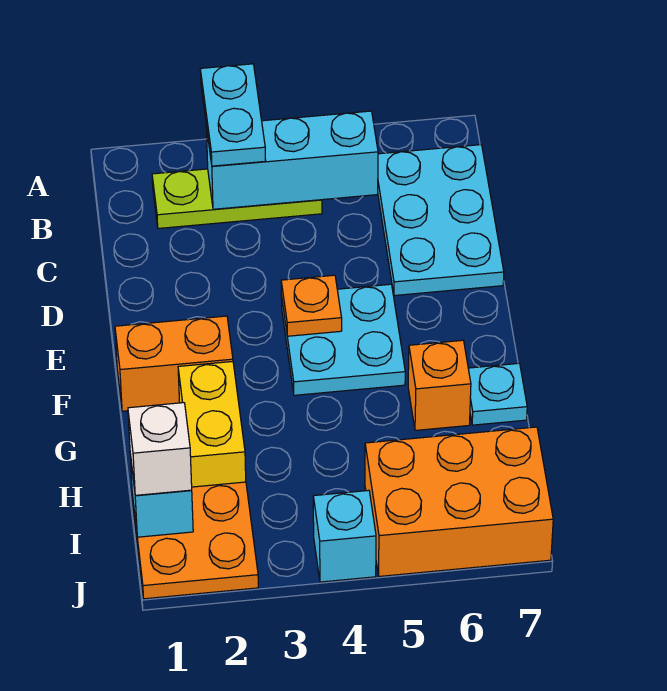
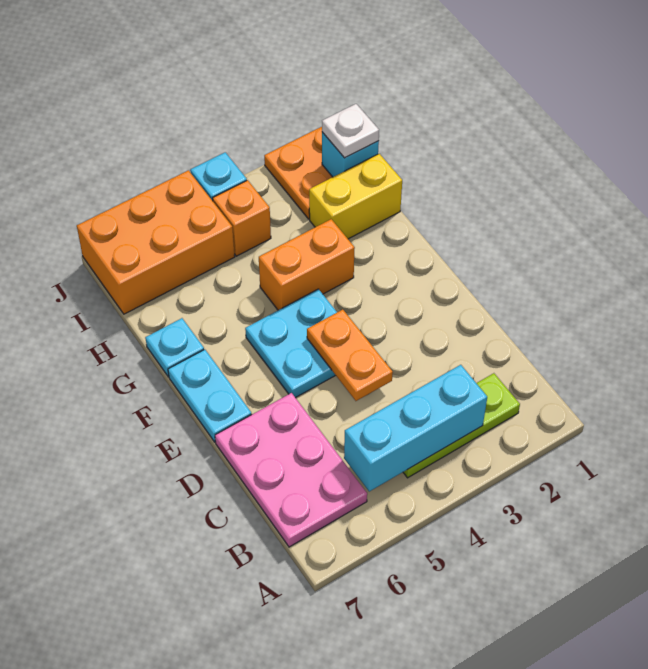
cyan 1x2 plate [200,64,266,166] -> cyan 1x2 plate moved to [168,350,252,442]
cyan 2x3 plate [378,145,504,296] -> pink 2x3 plate [215,393,367,547]
orange 1x1 plate [281,275,342,336] -> orange 1x2 plate [307,310,393,401]
orange 1x2 brick [115,316,233,411] -> orange 1x2 brick moved to [259,219,355,310]
yellow 1x2 brick [178,361,246,487] -> yellow 1x2 brick turned to [309,154,402,239]
orange 1x1 brick [408,340,471,430] -> orange 1x1 brick moved to [213,180,271,256]
white 1x1 brick [128,403,192,495] -> white 1x1 plate [322,104,379,158]

